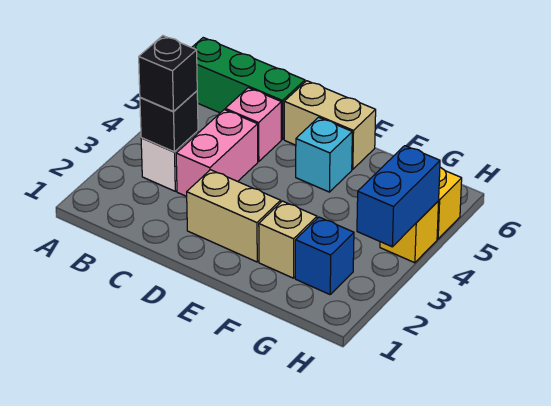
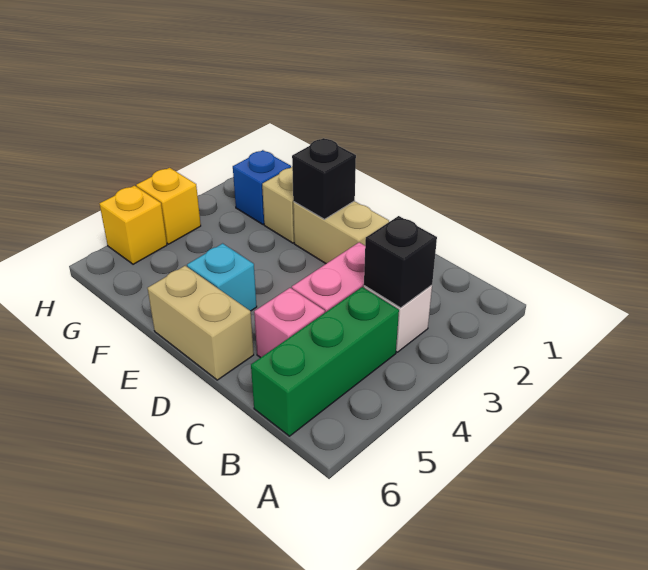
green 1x3 brick [192,38,305,139] -> green 1x3 brick turned to [251,287,399,436]
black 1x1 brick [139,36,197,111] -> black 1x1 brick moved to [292,138,356,219]
blue 1x2 brick [357,146,440,247] -> none

